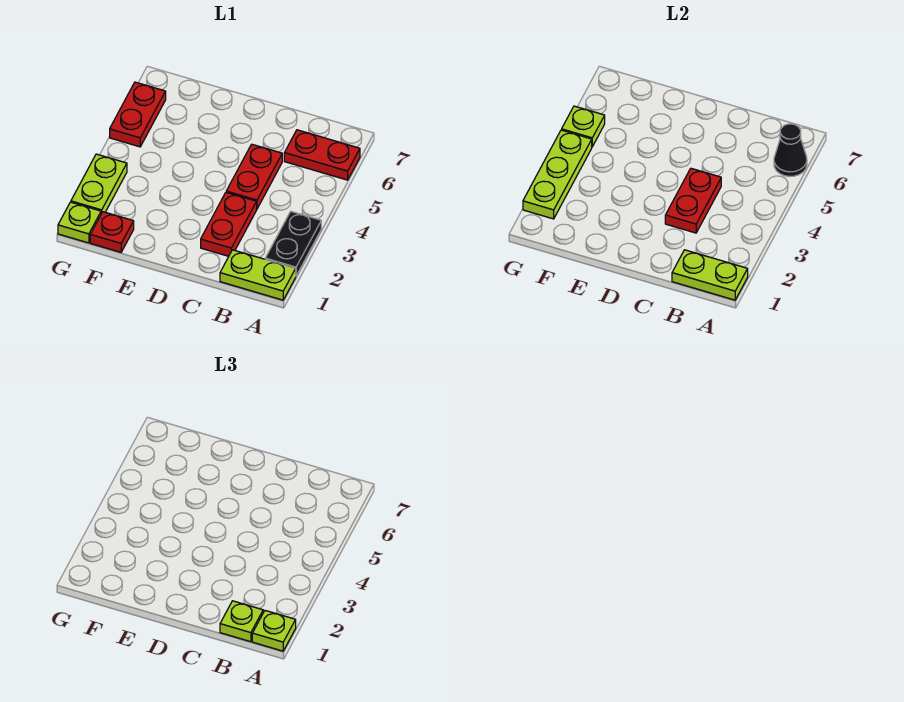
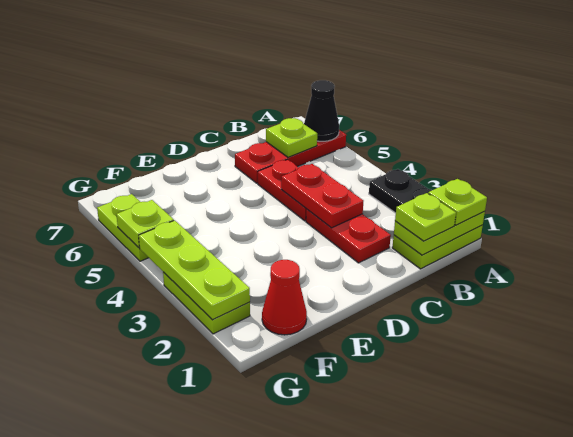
red 1x2 plate [284,130,360,180] -> red 1x3 plate [235,130,346,183]
red 1x1 plate [90,212,134,252] -> red 1x1 cone [262,260,307,335]
lime 1x1 plate [58,202,101,243] -> lime 1x1 plate moved to [266,118,317,157]
red 1x2 plate [110,82,166,147] -> lime 1x2 plate [97,194,149,261]

